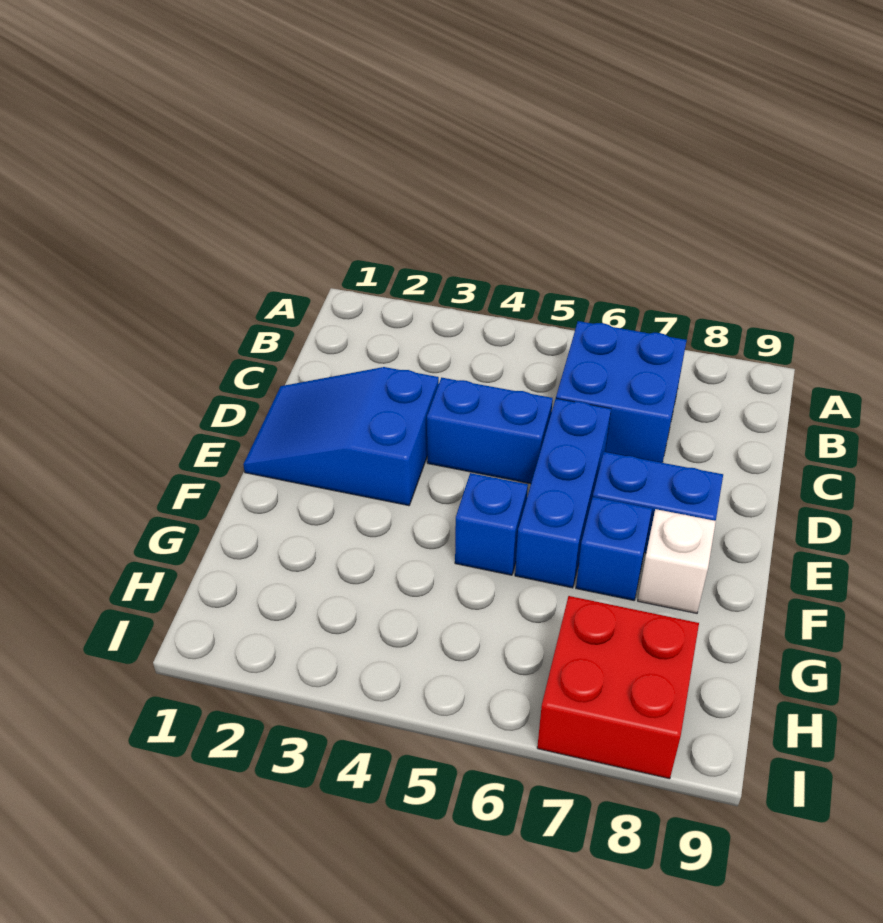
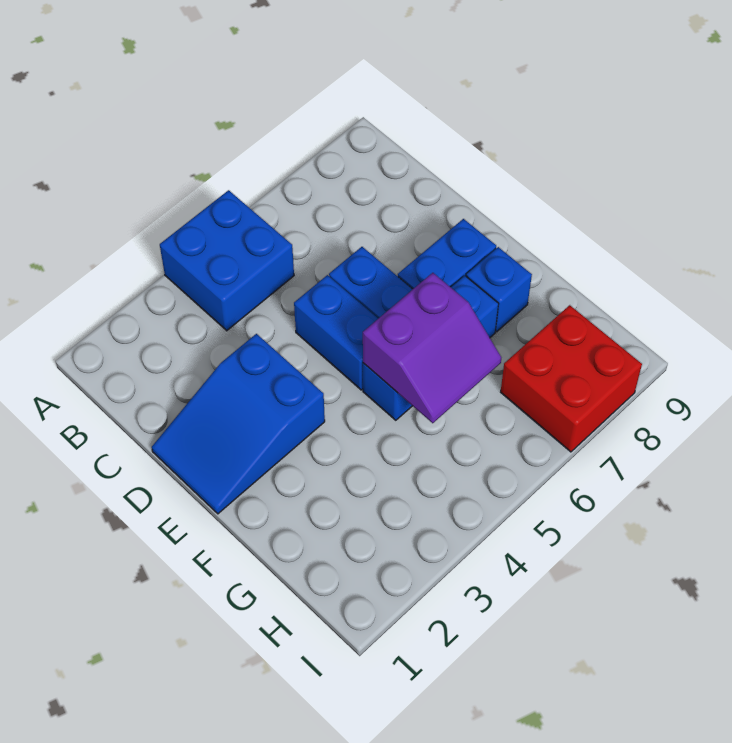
blue 2x2 brick [556,321,687,463] -> blue 2x2 brick moved to [160,190,294,331]
blue 1x2 brick [427,378,553,484] -> blue 1x2 brick turned to [294,275,378,390]
none -> purple 2x2 slope [363,273,501,423]
white 1x1 brick [638,509,716,613] -> blue 1x1 brick [466,247,532,332]

